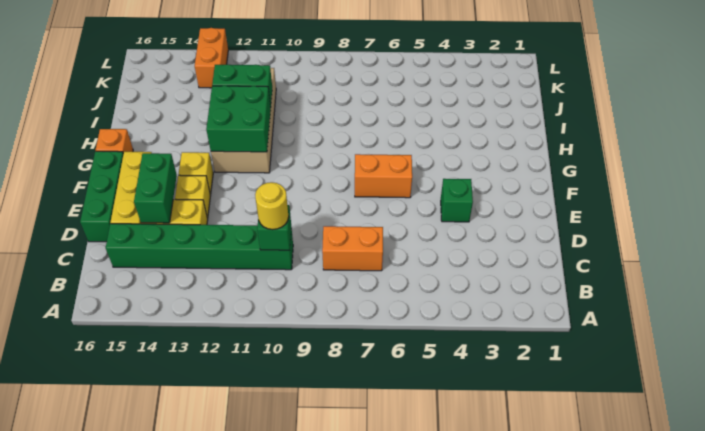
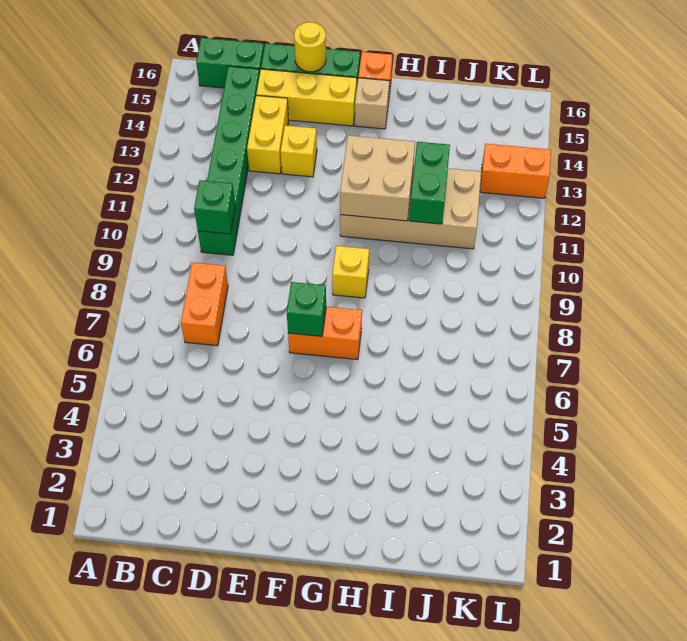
yellow 1x1 round brick [255,182,289,230] -> yellow 1x1 round brick moved to [294,22,326,72]
green 1x2 brick [134,153,177,223] -> green 1x2 brick moved to [196,38,264,88]
green 1x1 brick [441,179,473,222] -> green 1x1 brick moved to [287,282,326,336]
orange 1x2 brick [355,154,412,198] -> orange 1x2 brick turned to [288,307,362,360]
yellow 1x1 brick [179,152,213,195] -> yellow 1x1 brick moved to [332,246,369,298]
green 2x2 brick [206,86,271,152] -> tan 2x2 brick [340,135,415,221]
none -> tan 1x1 brick [355,78,389,129]

